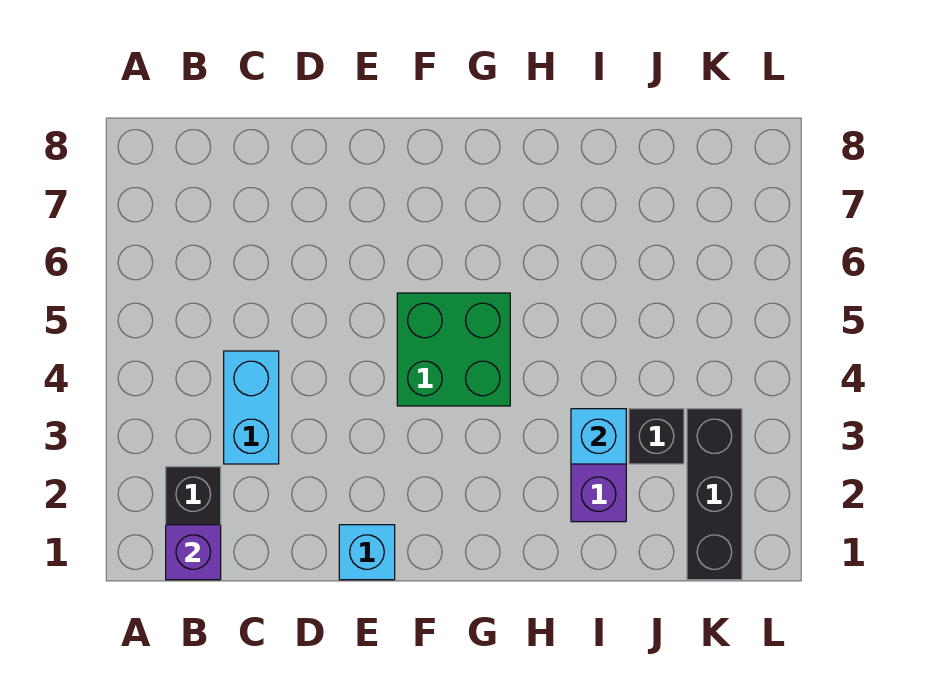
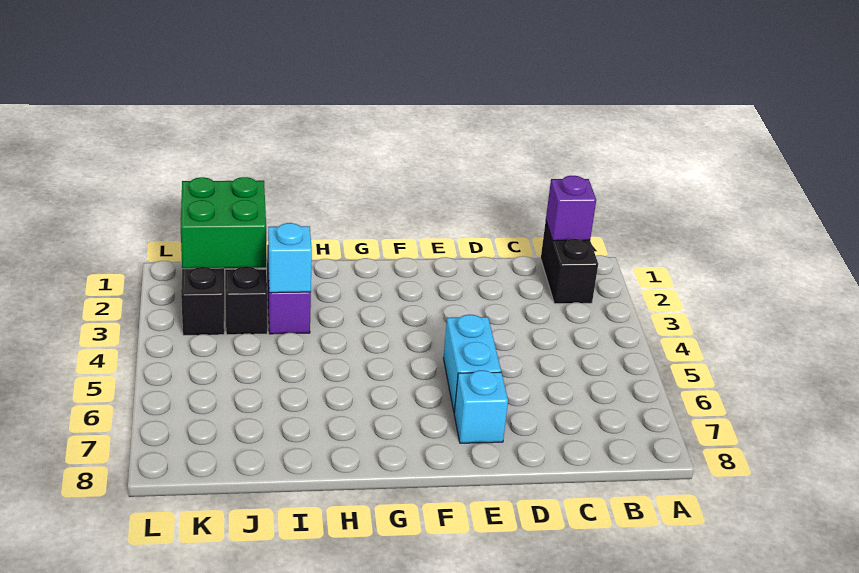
cyan 1x2 brick [224,351,279,464] -> cyan 1x2 brick moved to [443,315,501,412]
cyan 1x1 brick [339,525,395,580] -> cyan 1x1 brick moved to [454,370,508,443]
green 2x2 brick [397,293,510,406] -> green 2x2 brick moved to [181,177,266,269]

